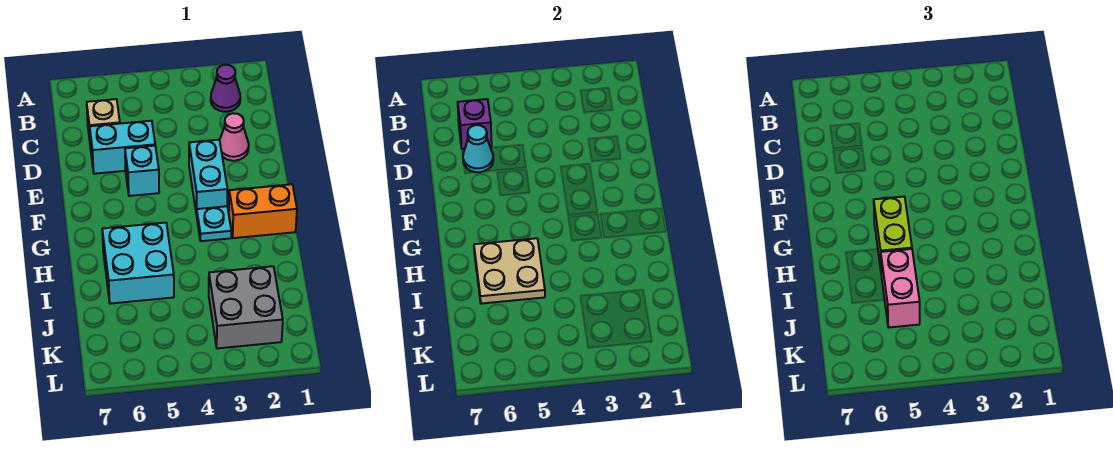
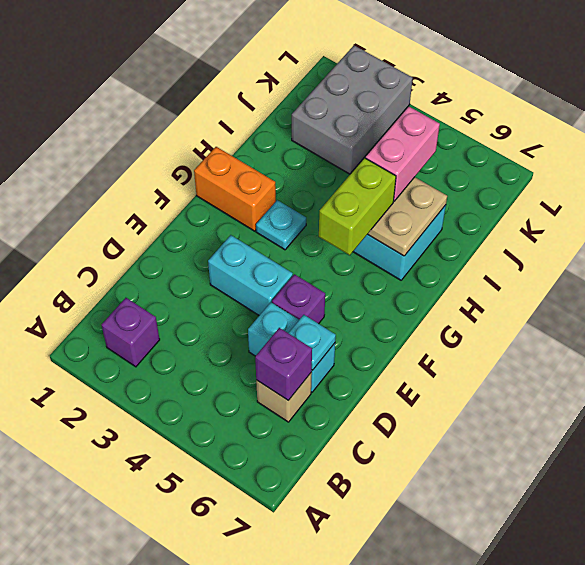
purple 1x1 cone [211,65,240,112] -> purple 1x1 brick [101,298,160,367]
pink 1x1 cone [220,113,249,161] -> none
cyan 1x1 cone [463,125,493,172] -> cyan 1x1 plate [289,315,336,370]
cyan 1x2 brick [189,140,228,215] -> cyan 1x2 brick turned to [208,235,293,315]
cyan 1x1 brick [125,146,159,196] -> purple 1x1 brick [272,274,325,324]
grey 2x2 brick [209,266,283,348] -> grey 2x3 brick [292,46,413,174]

